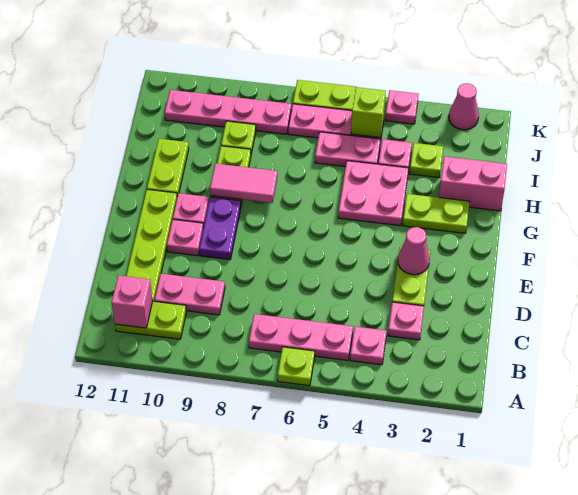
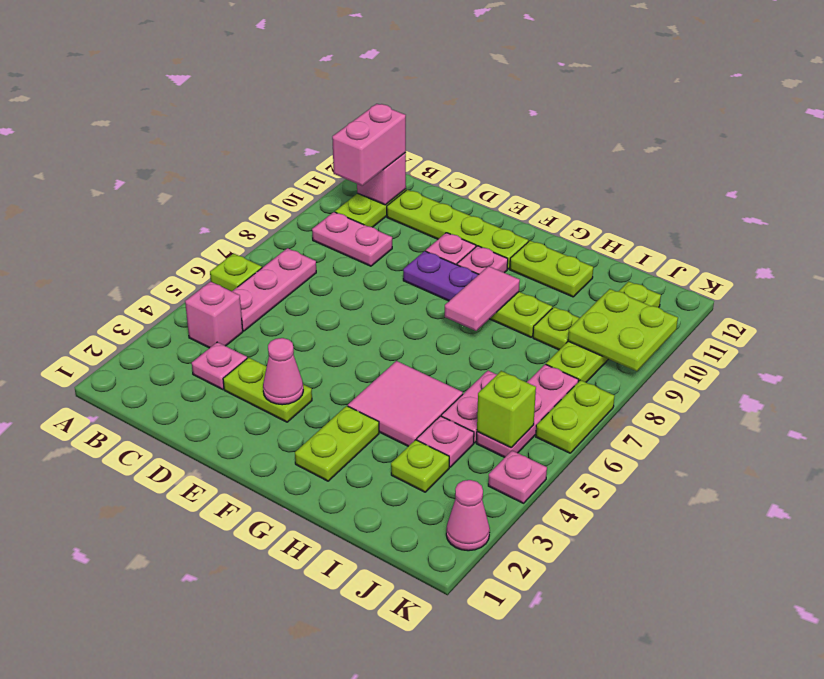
pink 1x1 plate [350,327,387,365] -> pink 1x1 brick [185,281,243,348]
pink 1x2 plate [155,274,225,315] -> pink 1x2 plate turned to [312,212,392,266]
pink 2x2 plate [338,161,409,226] -> pink 2x2 tile [348,361,463,446]
pink 1x2 brick [439,156,507,211] -> pink 1x2 brick moved to [332,104,406,186]
pink 1x4 plate [165,90,291,134] -> lime 1x4 plate [546,281,661,382]
none -> lime 2x2 plate [568,289,678,371]

